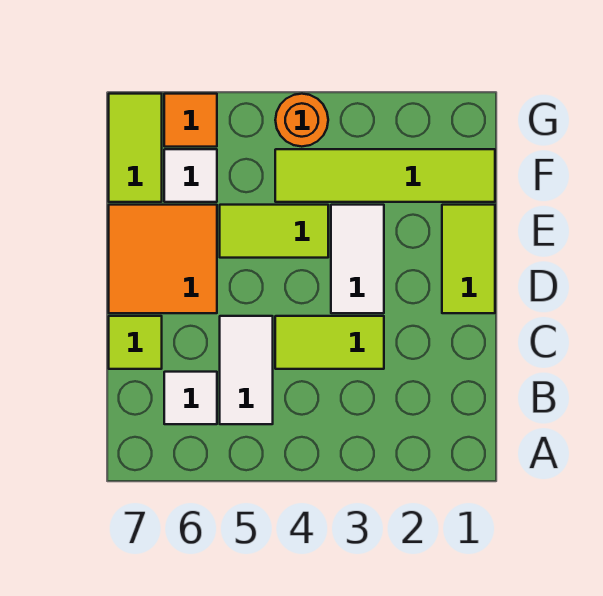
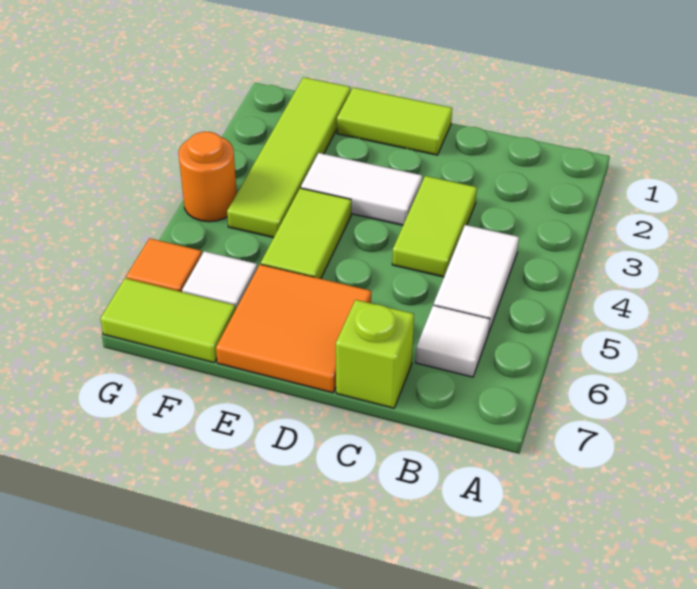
white 1x2 tile [220,316,273,424] -> white 1x2 tile turned to [434,225,519,333]
lime 1x1 tile [109,316,162,369] -> lime 1x1 brick [336,300,414,408]

